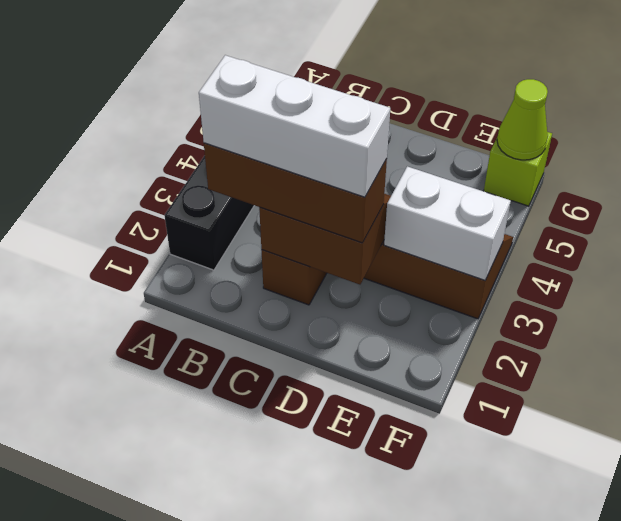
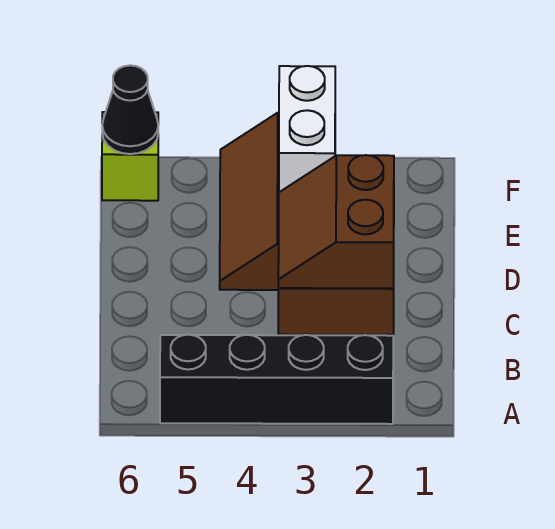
brown 1x3 brick [204,143,387,243] -> none
white 1x3 brick [199,55,390,197] -> none
lime 1x1 cone [497,79,548,160] -> black 1x1 cone [102,65,158,154]

